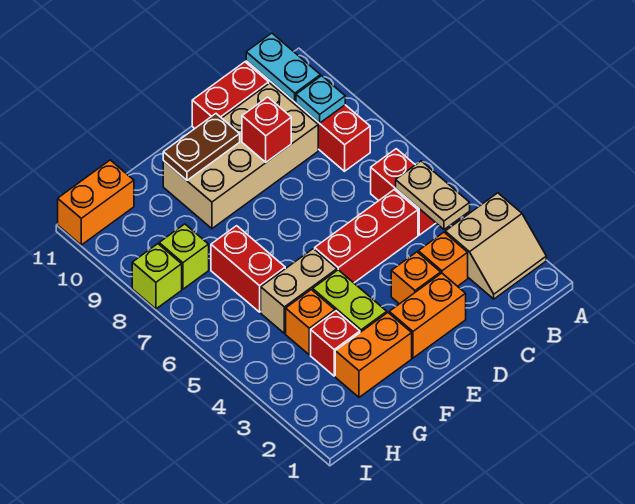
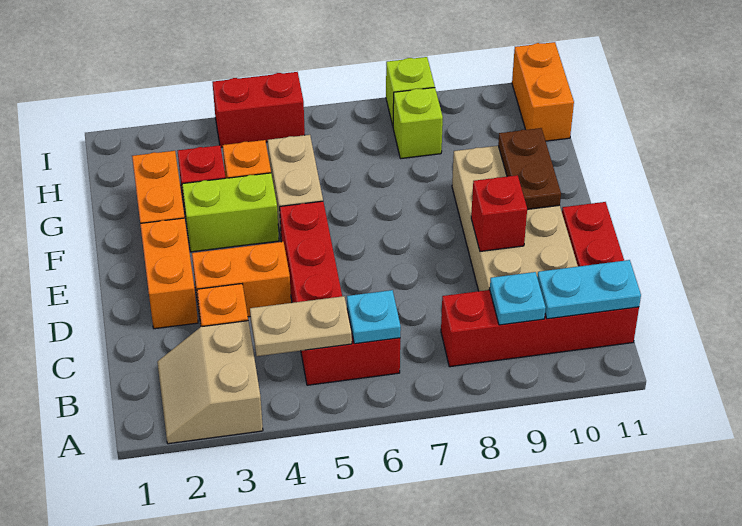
none -> cyan 1x1 plate [347,290,401,344]
orange 1x1 brick [391,252,441,304] -> orange 1x2 brick [192,242,291,317]
red 1x2 brick [211,226,285,312] -> red 1x2 brick moved to [213,72,305,148]

